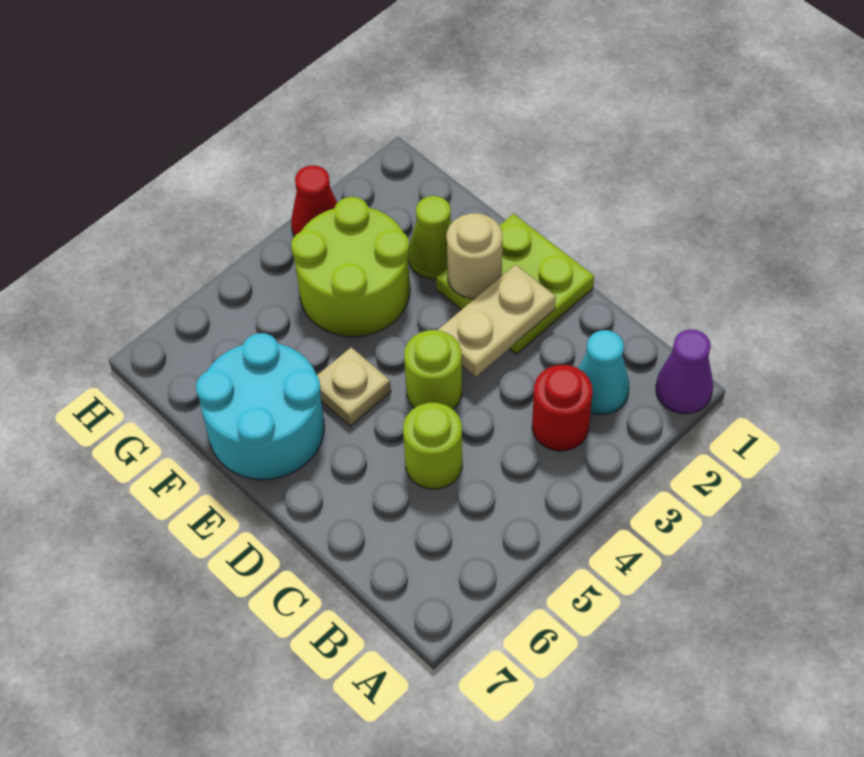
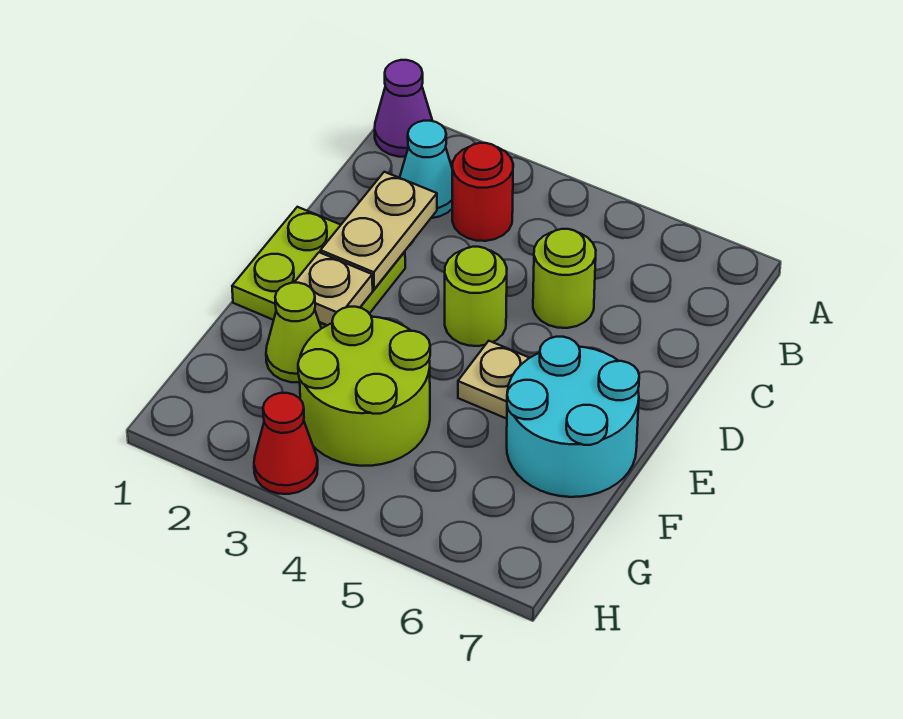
tan 1x2 plate [438,265,556,377] -> tan 1x2 plate turned to [321,172,437,289]
tan 1x1 round brick [447,213,502,299] -> tan 1x1 plate [294,252,373,325]

